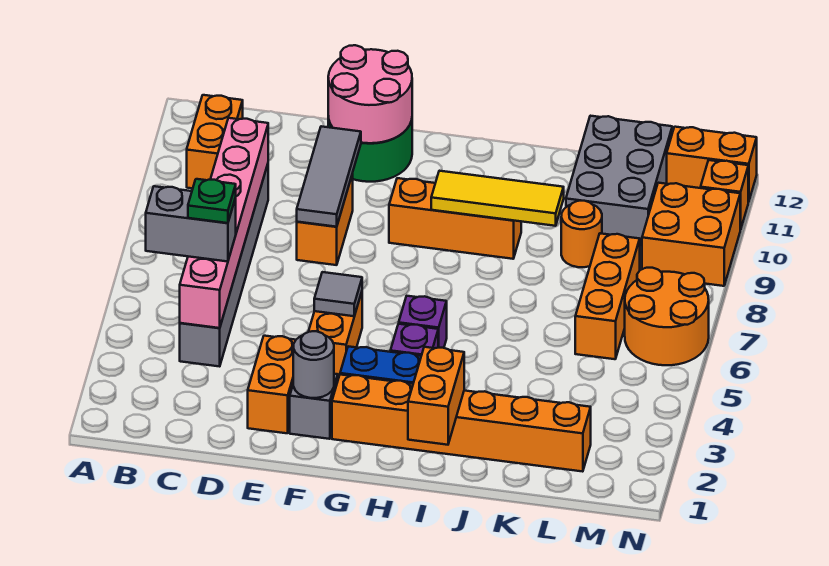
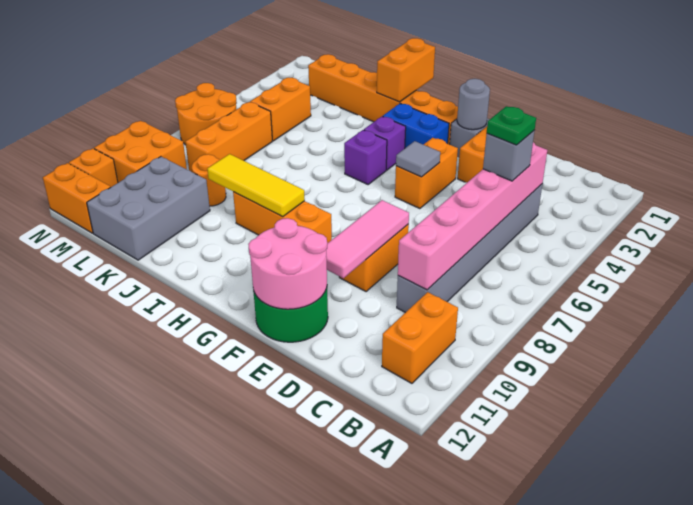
grey 1x2 brick [146,186,236,262] -> grey 1x1 brick [483,130,535,181]
grey 1x3 tile [297,126,361,227] -> pink 1x3 tile [326,200,409,278]
none -> orange 1x2 brick [250,78,311,141]

